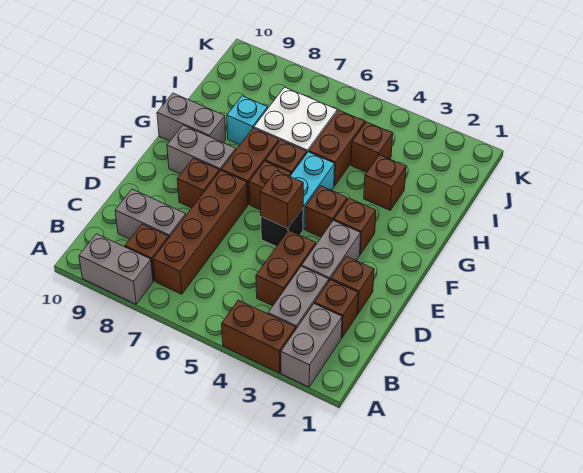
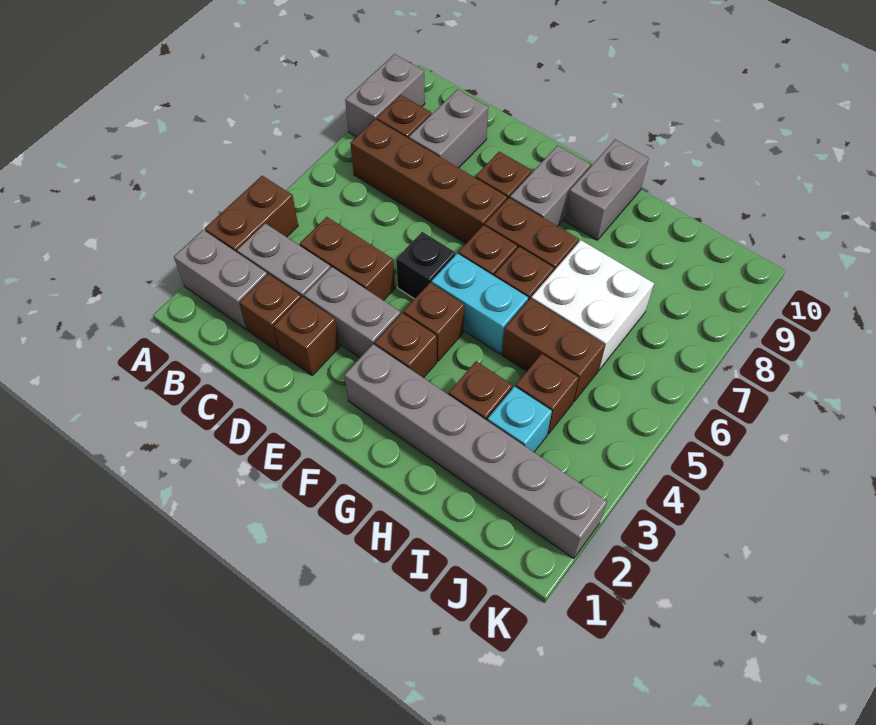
brown 1x1 brick [260,171,303,228] -> none
none -> grey 1x6 brick [344,344,607,559]
cyan 1x1 brick [227,96,268,144] -> cyan 1x1 brick moved to [487,386,552,452]

